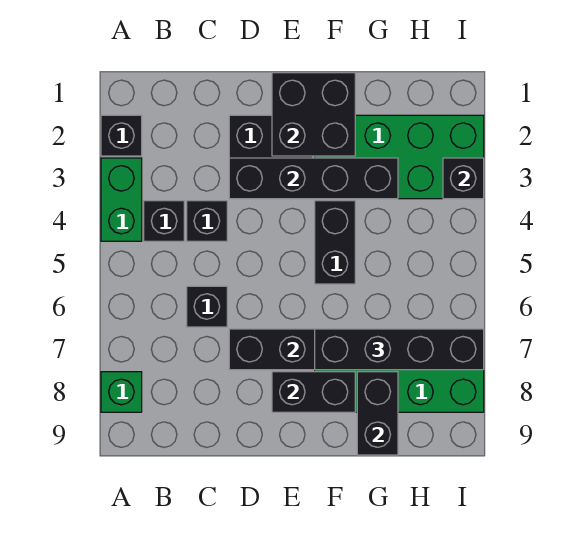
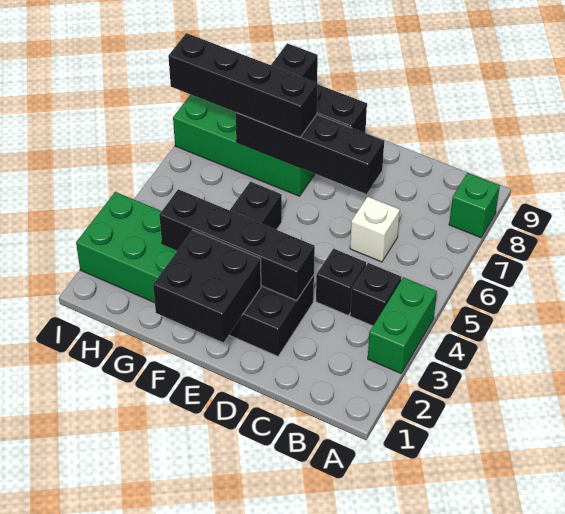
black 1x1 brick [101,115,142,156] -> none
black 1x1 brick [187,286,227,327] -> white 1x1 brick [350,197,400,262]
black 1x1 brick [443,158,484,199] -> none

